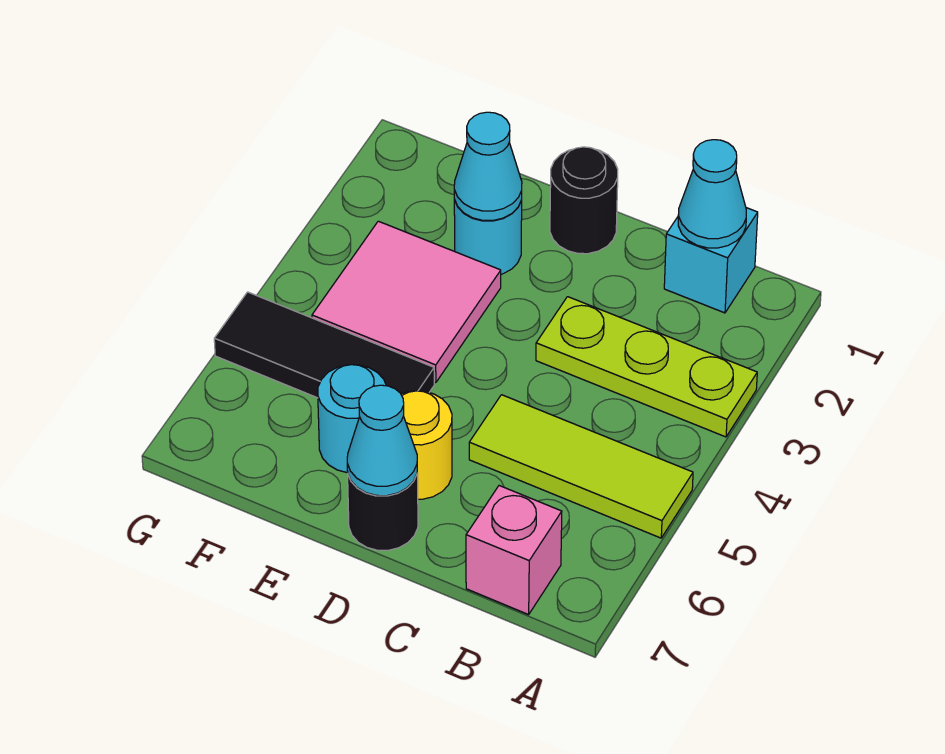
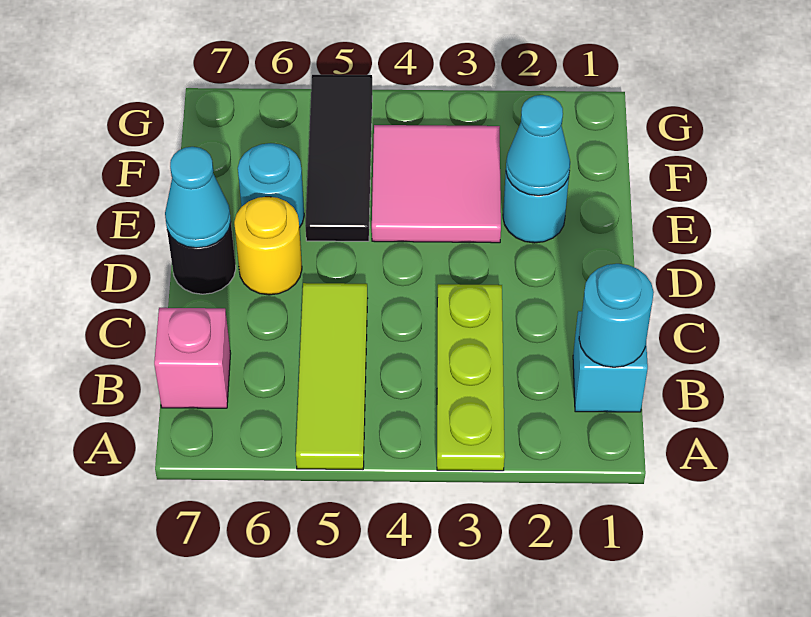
cyan 1x1 cone [678,140,746,248] -> cyan 1x1 round brick [579,264,654,367]
black 1x1 round brick [550,147,618,254] -> none

